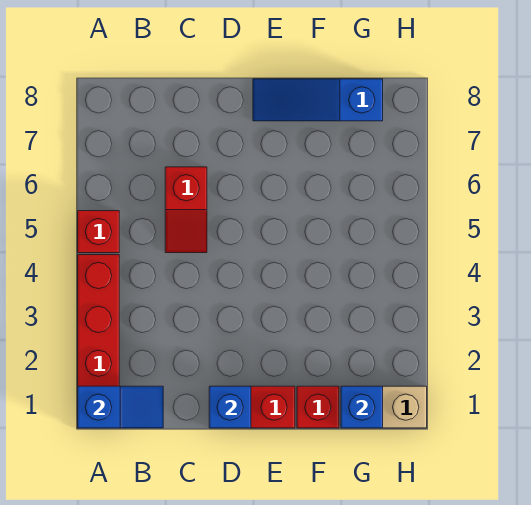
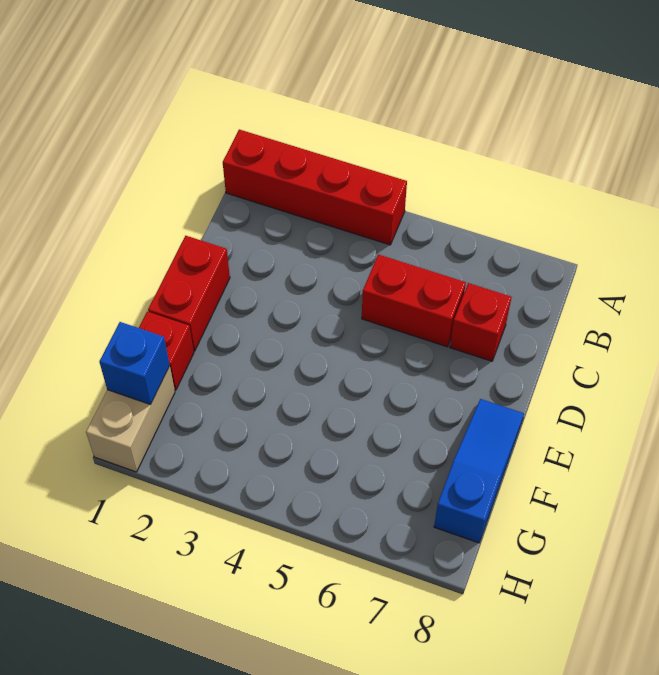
blue 1x2 slope [78,386,163,428] -> none
red 1x1 brick [78,211,119,253] -> red 1x1 brick moved to [450,283,511,361]
red 1x2 slope [165,167,207,253] -> red 1x2 brick [362,254,466,347]
blue 1x1 brick [209,386,251,428] -> none

